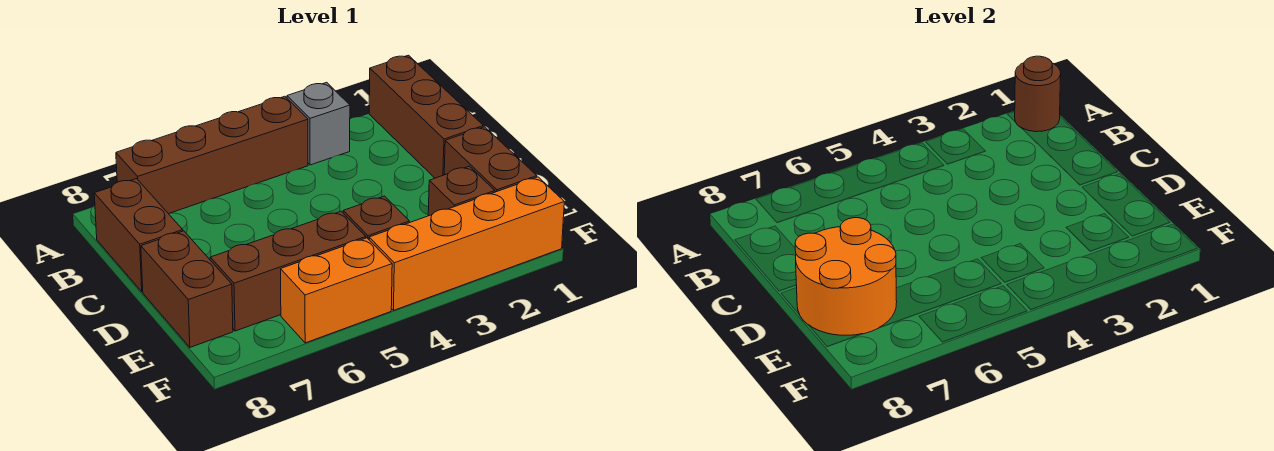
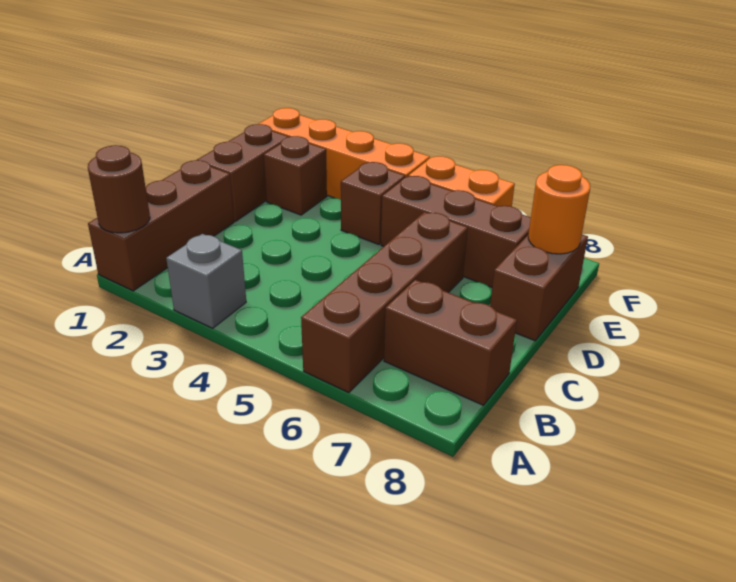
brown 1x4 brick [116,96,308,214] -> brown 1x4 brick turned to [301,212,468,393]
brown 1x2 brick [94,179,183,292] -> brown 1x2 brick turned to [384,280,517,405]
orange 2x2 round brick [795,218,897,335] -> orange 1x1 round brick [528,165,590,254]

